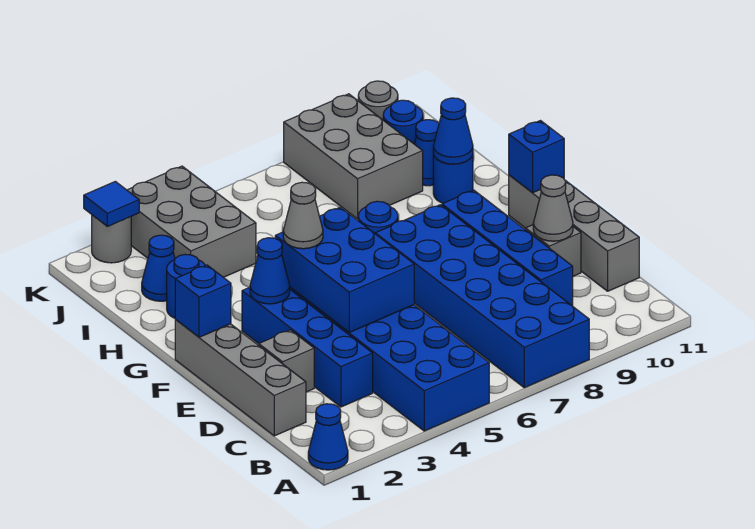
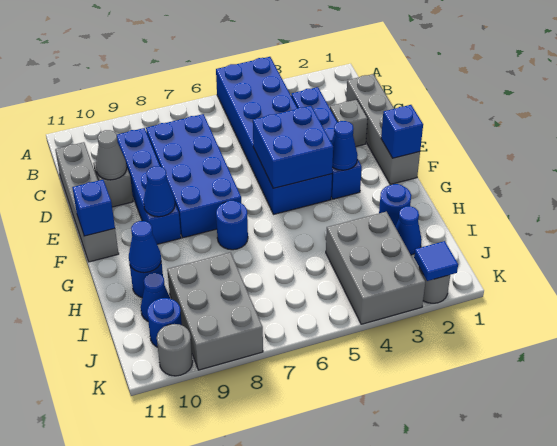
blue 1x1 cone [308,404,348,470] -> blue 1x1 cone moved to [144,166,175,217]
blue 2x6 brick [375,205,589,388] -> blue 2x4 brick [146,114,241,238]
blue 2x3 brick [275,207,414,332] -> blue 2x2 brick [253,106,333,188]
grey 1x1 cone [283,182,323,249] -> none

